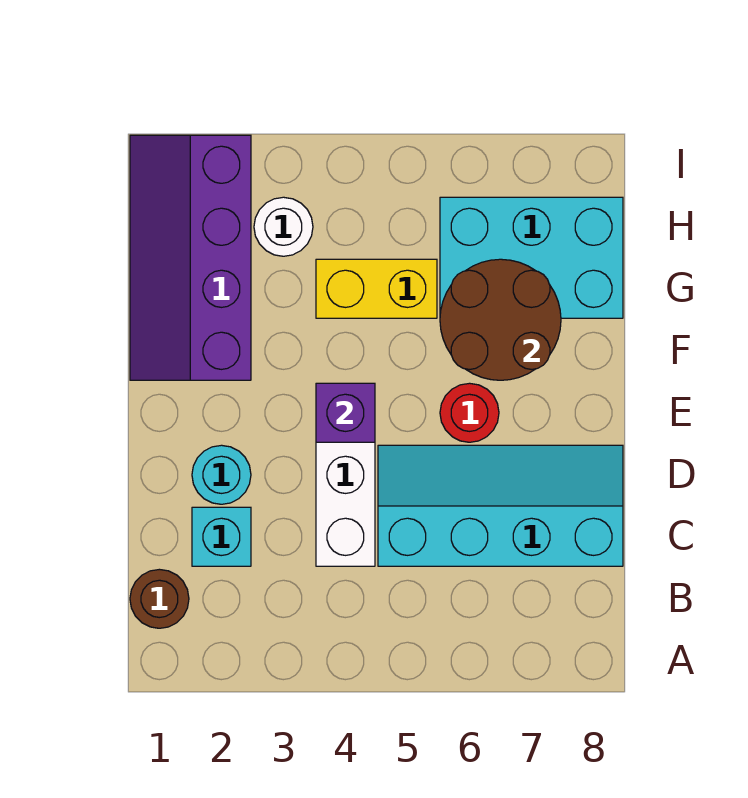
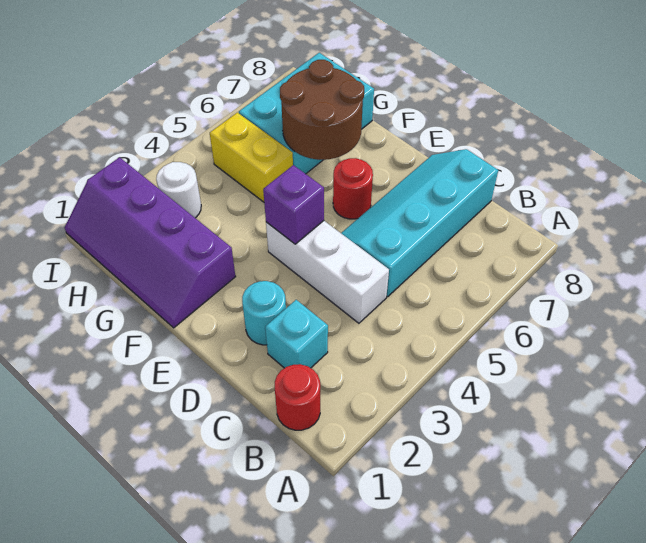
brown 1x1 round brick [130,569,189,628] -> red 1x1 round brick [275,364,320,430]
yellow 1x2 brick [316,259,437,318] -> yellow 1x2 brick turned to [210,113,293,202]

